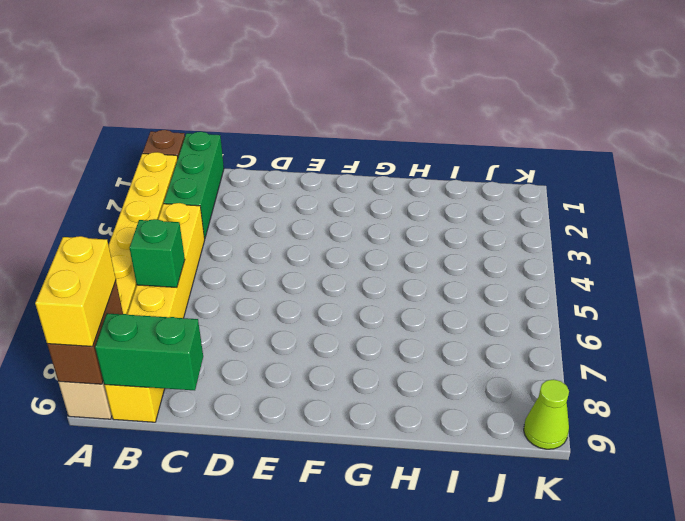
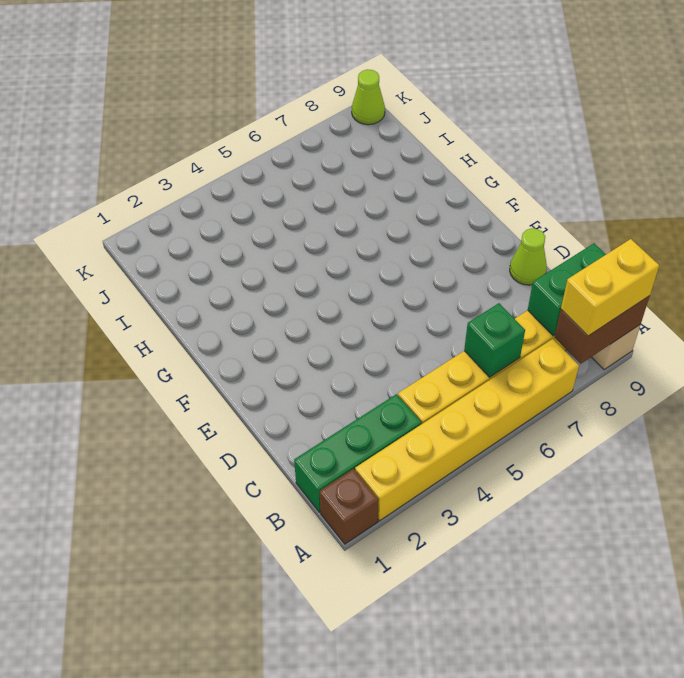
green 1x2 brick [95,313,203,390] -> green 1x2 brick turned to [528,243,606,336]
none -> lime 1x1 cone [510,228,547,285]

